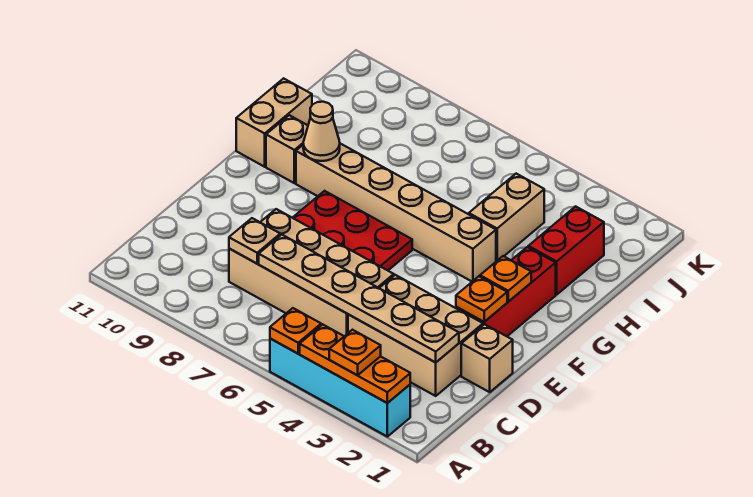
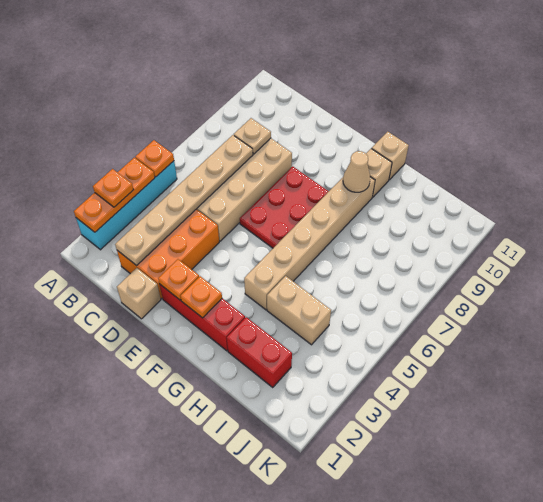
tan 2x3 brick [348,275,483,396] -> orange 2x3 brick [117,209,219,299]
tan 1x2 brick [236,78,312,167] -> tan 1x1 brick [372,132,409,180]

